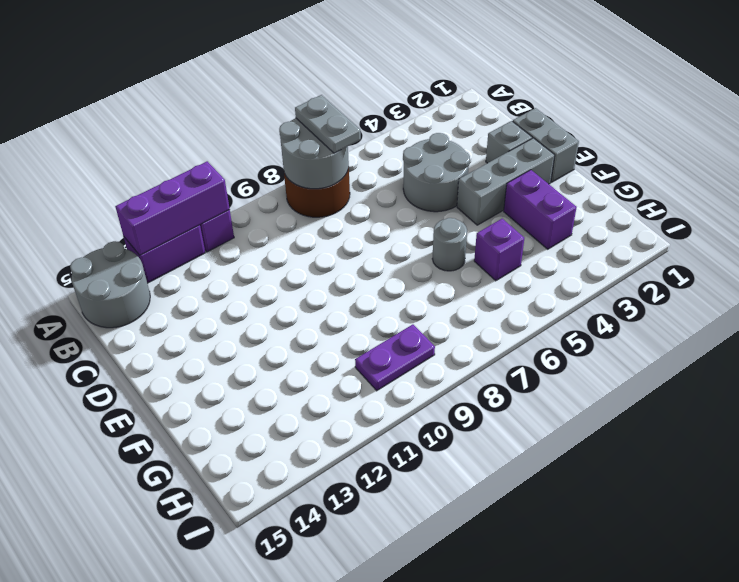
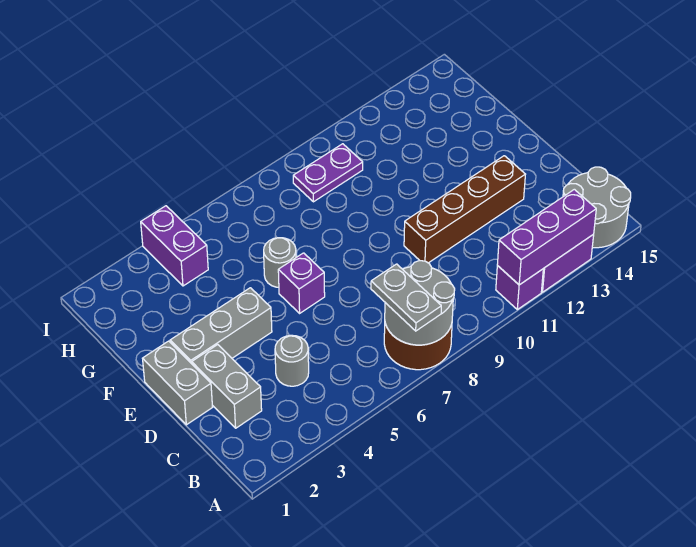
grey 2x2 round brick [403,133,470,212] -> grey 1x1 round brick [275,335,309,386]
grey 1x1 brick [486,121,532,163] -> grey 1x2 brick [192,345,262,428]
none -> brown 1x4 brick [404,156,526,263]
purple 1x2 brick [504,170,577,249] -> purple 1x2 brick moved to [141,206,208,286]
purple 1x1 brick [474,219,524,281] -> purple 1x1 brick moved to [278,253,325,313]

